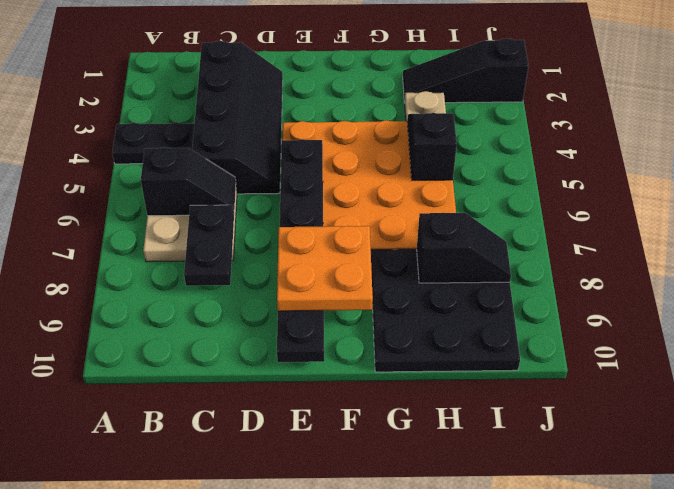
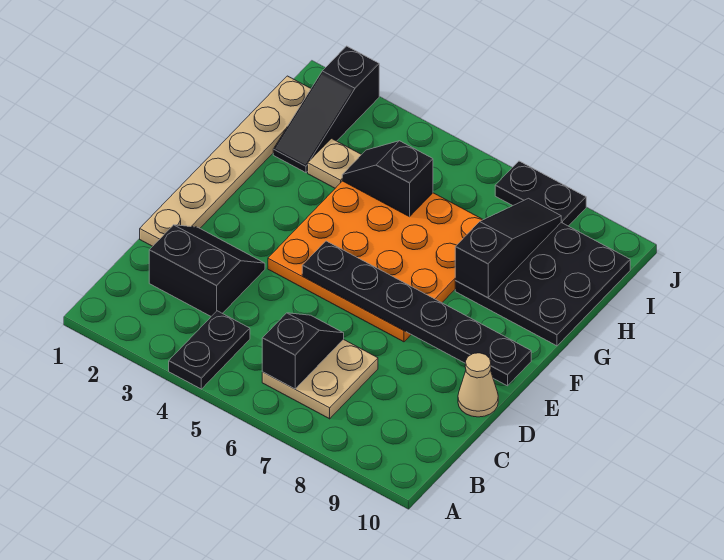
black 2x4 slope [192,41,283,194] -> black 2x2 slope [149,225,265,316]
black 1x2 plate [184,205,234,286] -> black 1x2 plate moved to [495,161,586,226]
none -> tan 1x6 plate [140,76,311,246]
none -> tan 1x1 cone [458,353,498,417]
orange 2x2 plate [277,226,373,311] -> none
black 1x2 slope [417,213,511,283] -> black 1x3 slope [455,198,561,298]

